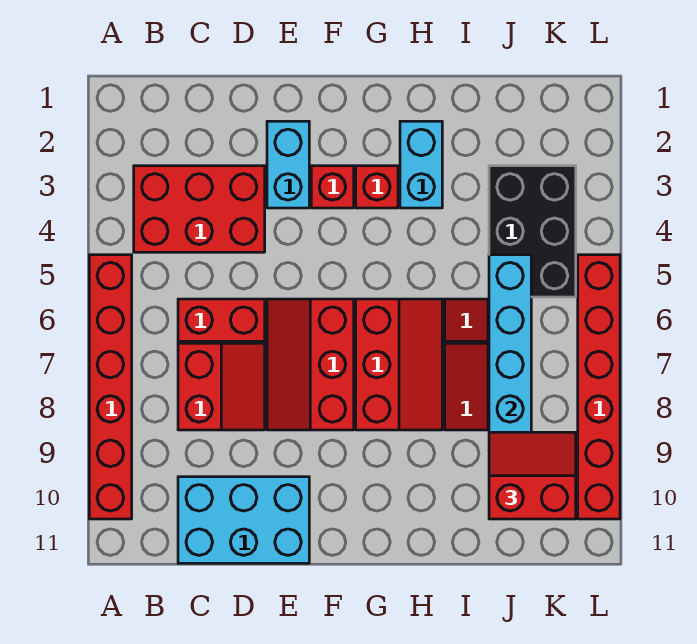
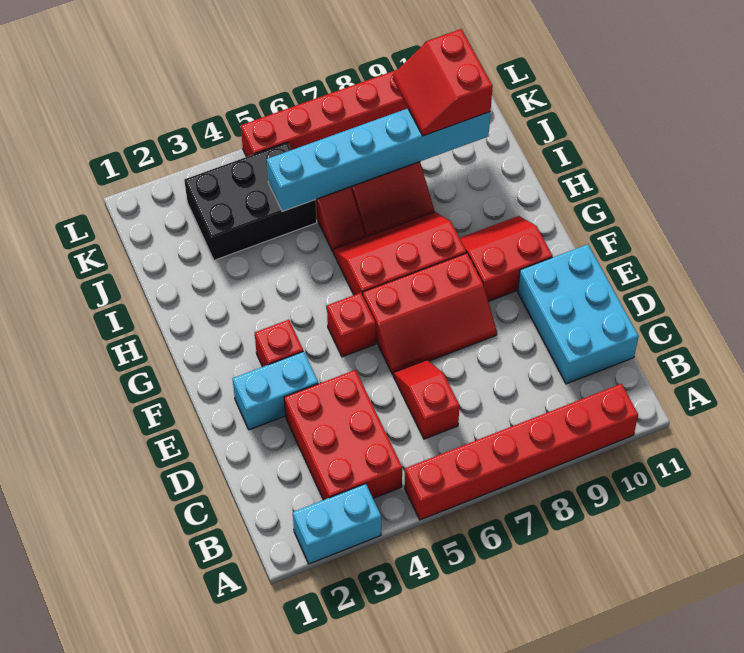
red 1x2 brick [178,299,265,341] -> red 1x2 slope [393,360,460,439]
red 2x2 slope [178,343,265,430] -> red 2x2 slope moved to [460,216,553,301]
red 1x1 brick [356,166,398,208] -> red 1x1 brick moved to [327,293,376,357]
cyan 1x2 brick [400,121,442,208] -> cyan 1x2 brick moved to [293,484,381,564]

